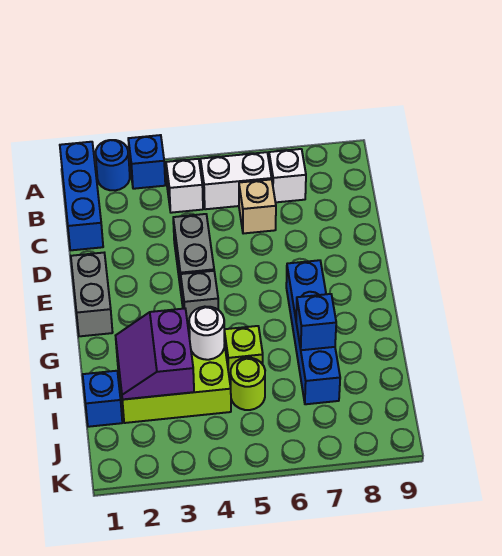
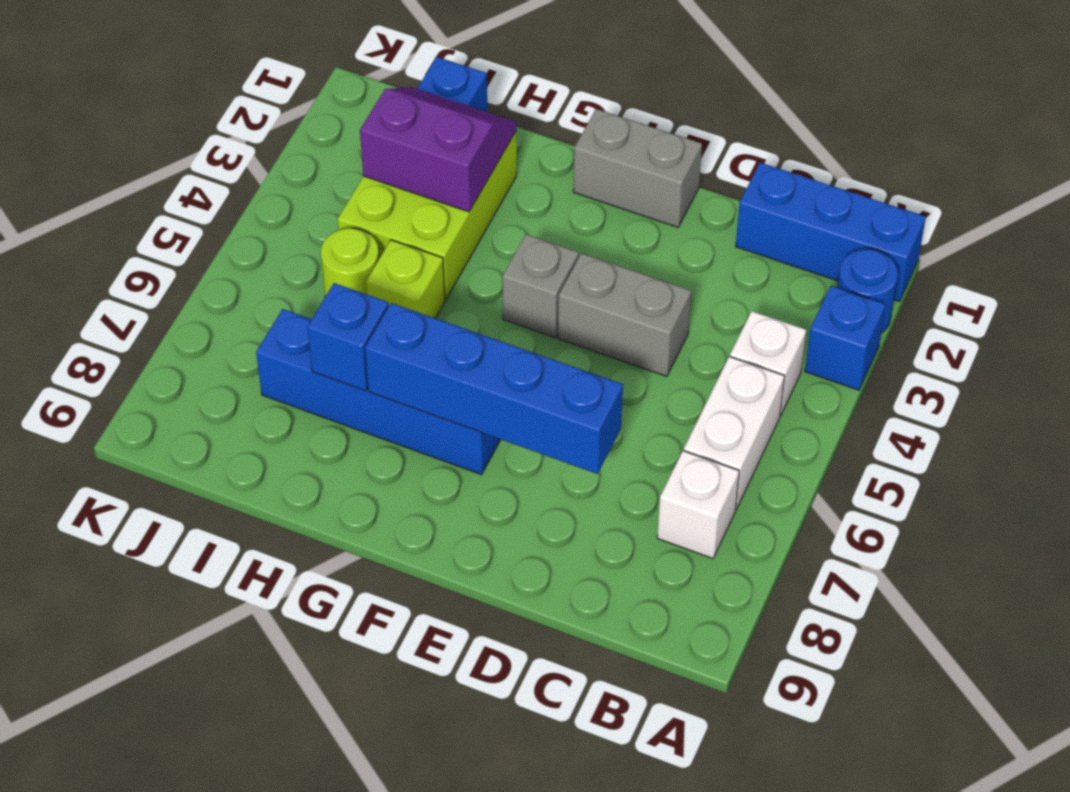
tan 1x1 brick [239,179,276,234] -> none
none -> blue 1x4 brick [365,303,623,474]
white 1x1 round brick [189,307,225,360] -> none

